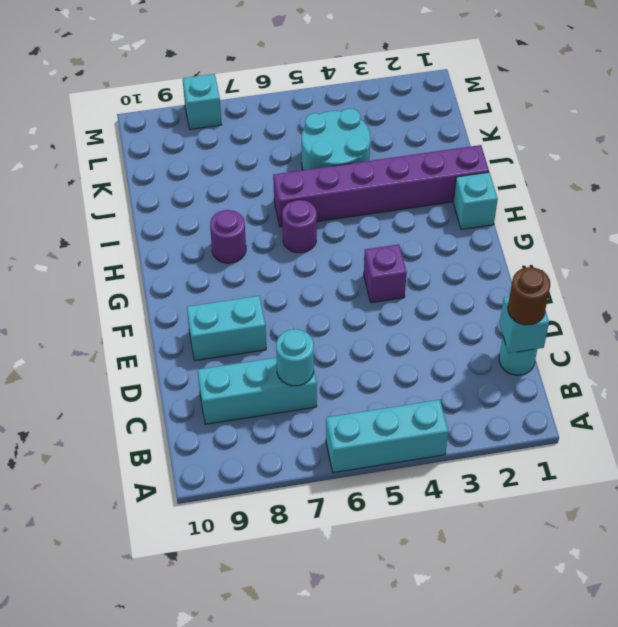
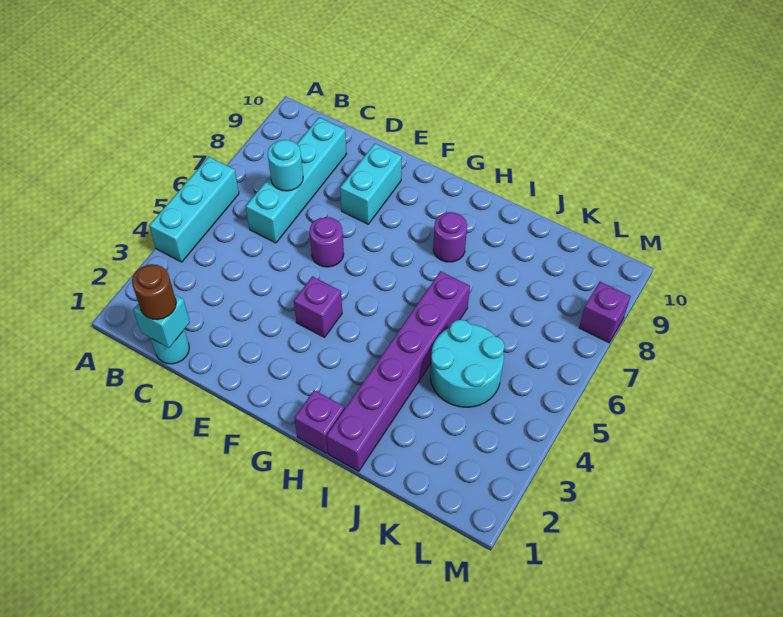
cyan 1x3 brick [198,358,317,424] -> cyan 1x4 brick [246,117,346,243]
cyan 1x1 brick [453,172,498,229] -> purple 1x1 brick [294,390,345,454]
purple 1x1 round brick [282,200,317,253] -> purple 1x1 round brick moved to [309,217,344,267]
cyan 1x1 brick [183,74,222,129] -> purple 1x1 brick [579,282,631,343]

